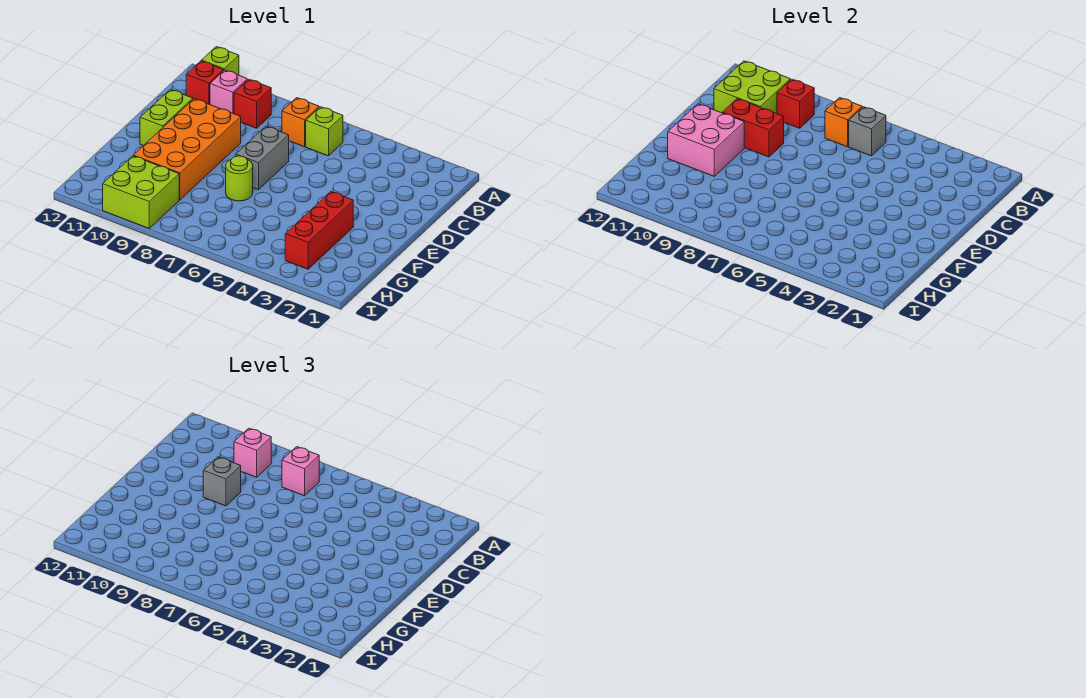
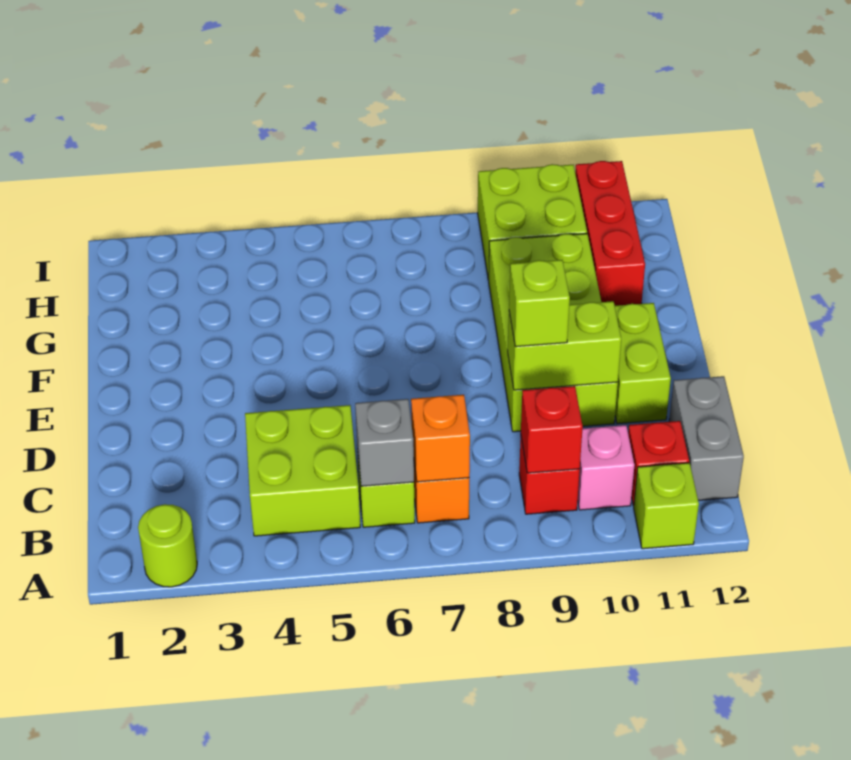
pink 1x1 brick [282,447,319,496] -> none
pink 1x1 brick [234,428,271,477] -> none
lime 2x2 brick [714,61,790,114] -> lime 2x2 brick moved to [245,405,360,536]
grey 1x2 brick [236,126,289,190] -> grey 1x2 brick moved to [669,376,744,500]
orange 2x4 brick [133,99,241,200] -> lime 2x4 brick [489,234,618,432]
red 1x2 brick [722,99,784,157] -> lime 1x2 brick [508,301,621,390]
grey 1x1 brick [203,457,241,506] -> lime 1x1 brick [509,260,570,347]
pink 2x2 brick [668,104,744,176] -> none
red 1x3 brick [285,192,353,269] -> red 1x3 brick moved to [575,161,645,306]
lime 1x1 round brick [226,156,253,201] -> lime 1x1 round brick moved to [138,504,197,587]

